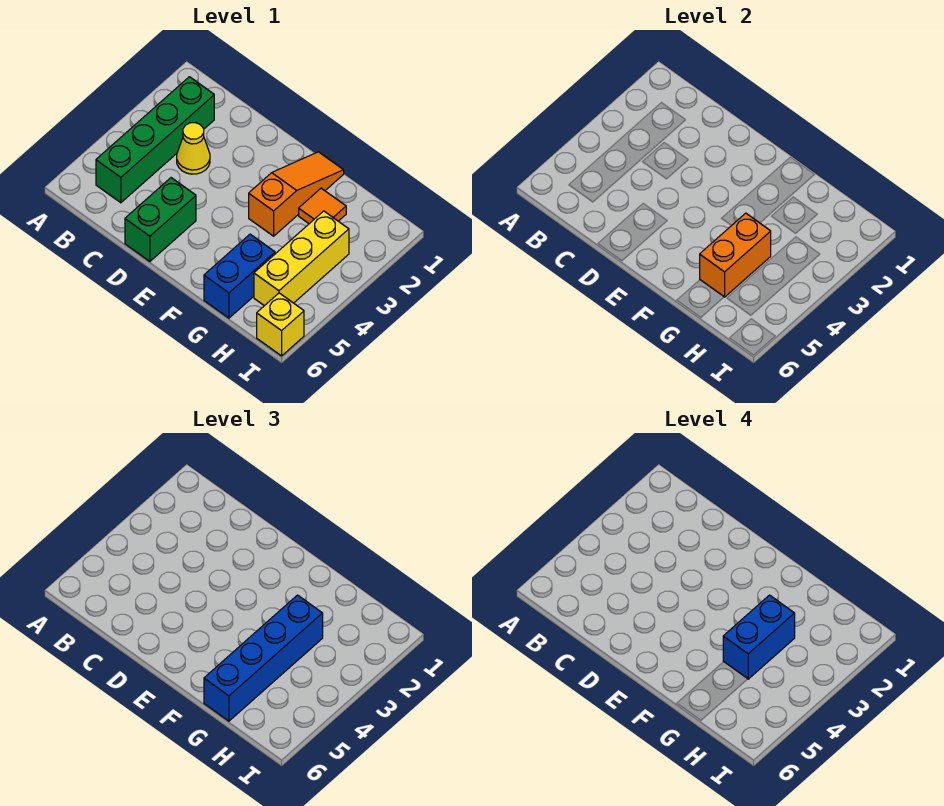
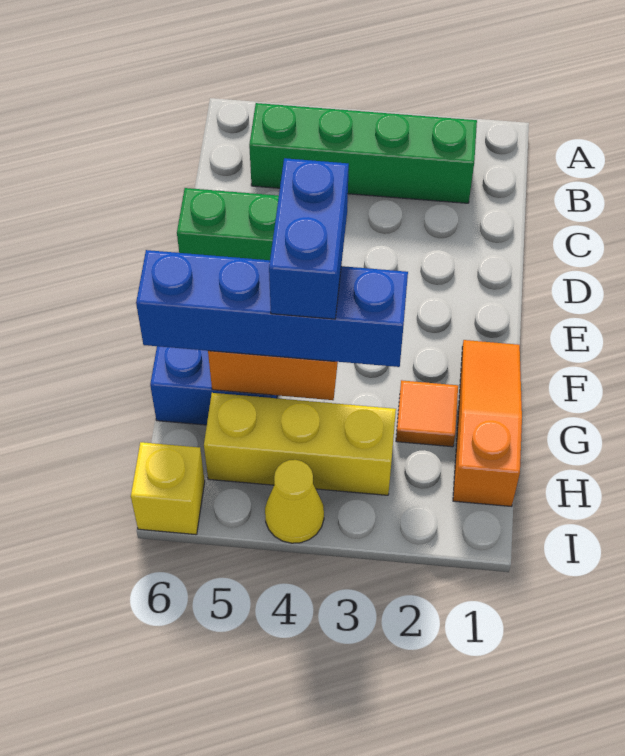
yellow 1x1 cone [177,123,210,174] -> yellow 1x1 cone moved to [265,460,324,543]
orange 1x3 slope [249,152,344,236] -> orange 1x3 slope turned to [453,340,522,506]
blue 1x2 brick [723,595,795,679] -> blue 1x2 brick turned to [269,158,349,319]

